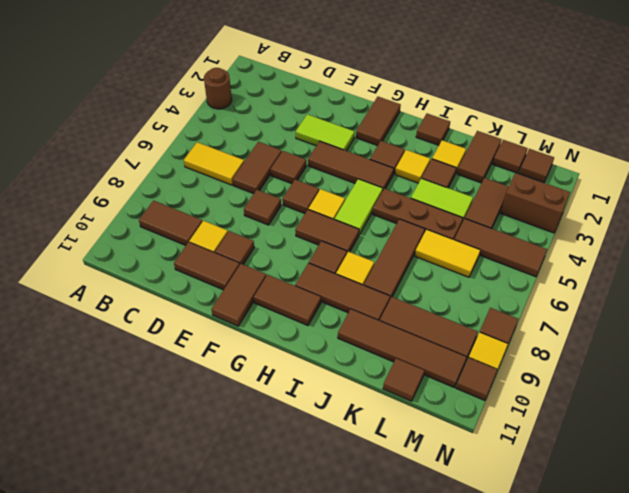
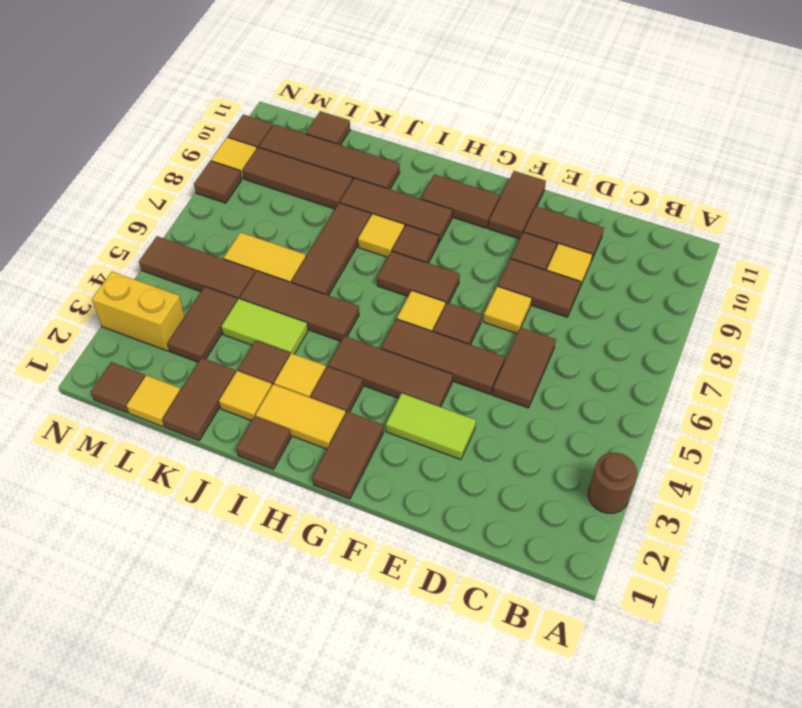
yellow 1x2 tile [184,142,244,185] -> yellow 1x2 tile moved to [256,384,346,449]
brown 1x2 tile [139,201,202,245] -> brown 1x2 tile moved to [498,259,581,317]
brown 1x1 tile [271,151,306,184] -> brown 1x3 tile [381,319,505,394]
brown 1x1 tile [244,190,281,225] -> yellow 1x1 tile [483,286,532,334]
lime 1x2 tile [335,179,383,234] -> none
brown 1x3 plate [373,189,463,239] -> brown 1x3 tile [240,271,359,341]
brown 1x1 tile [493,140,528,173] -> yellow 1x1 tile [126,375,180,427]
brown 1x2 brick [501,173,570,233] -> yellow 1x2 brick [92,272,185,351]

